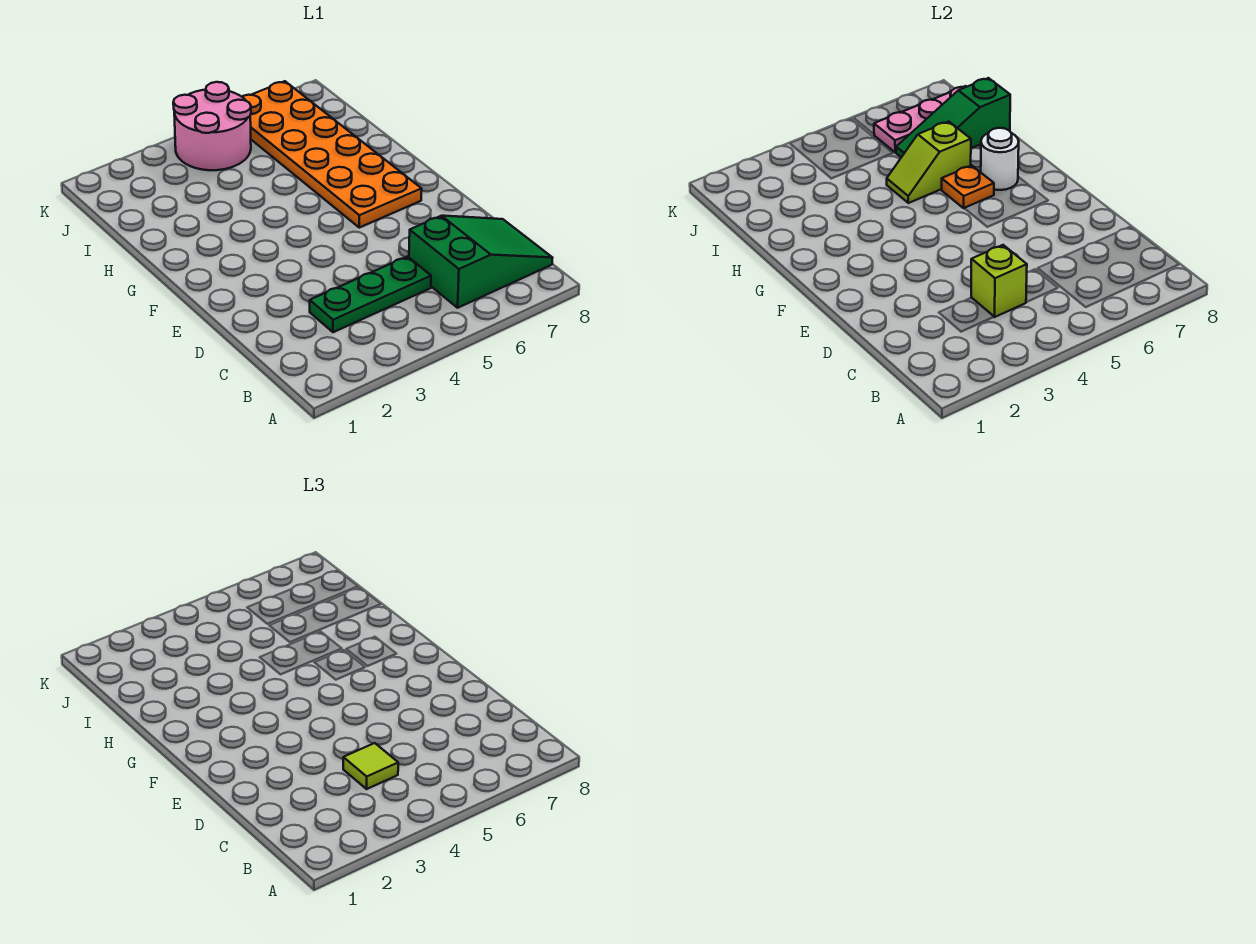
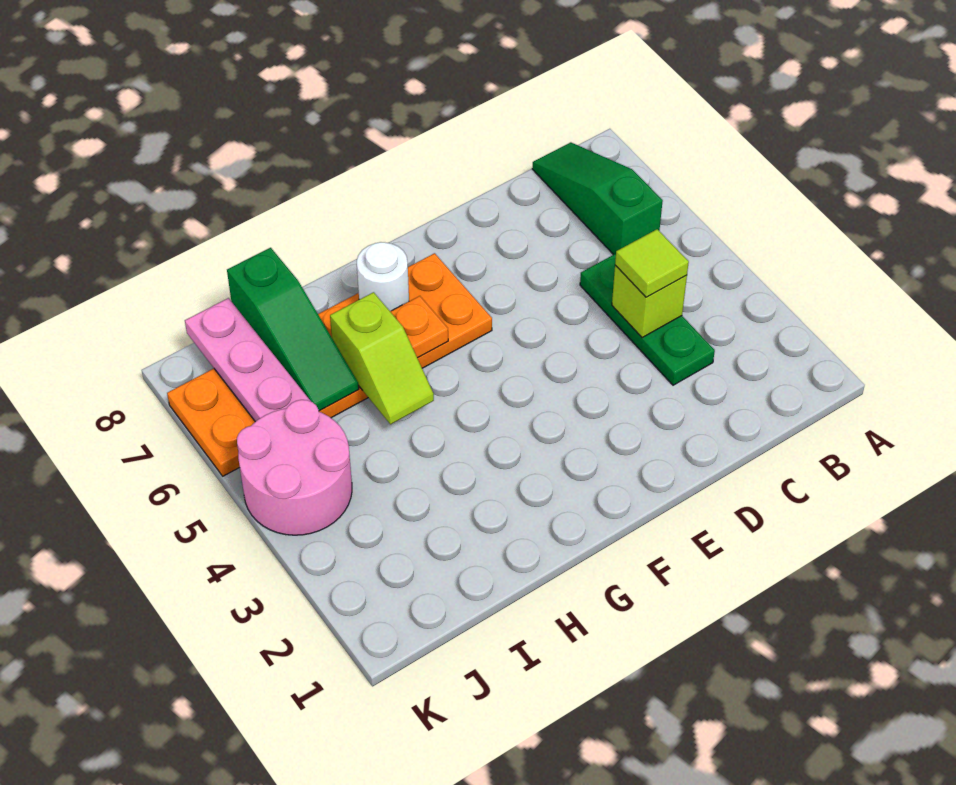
green 2x3 slope [409,216,552,308] -> green 1x3 slope [532,142,663,255]

